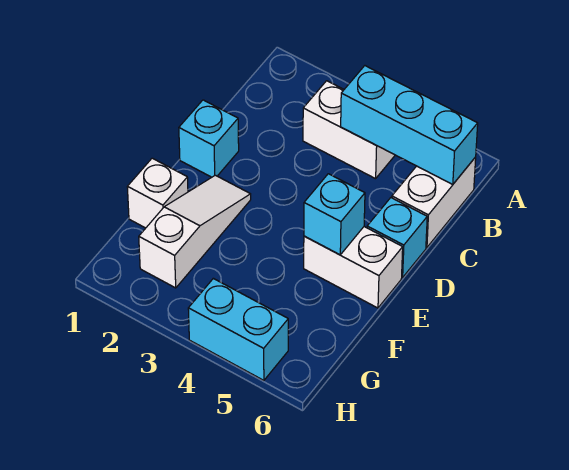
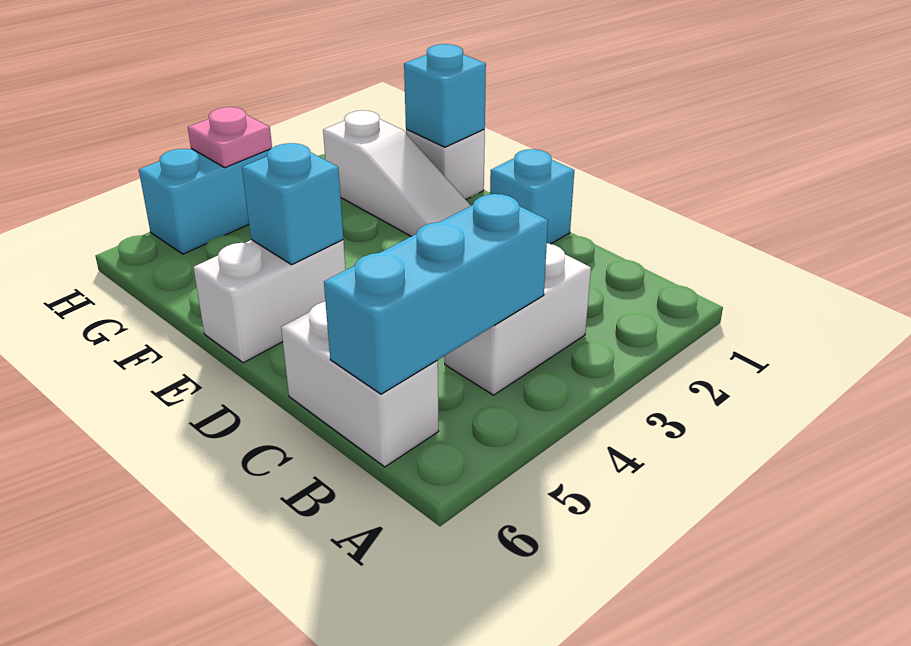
cyan 1x1 brick [367,198,427,278] -> cyan 1x1 brick moved to [404,44,486,147]
none -> pink 1x1 plate [188,107,272,168]

